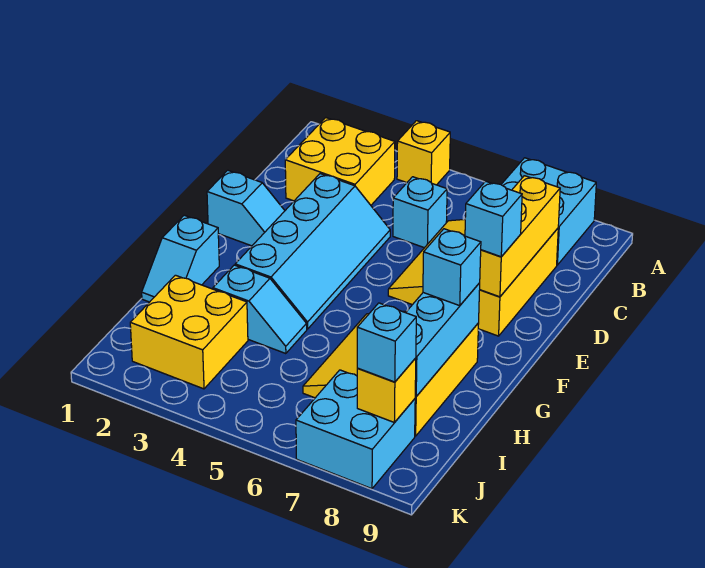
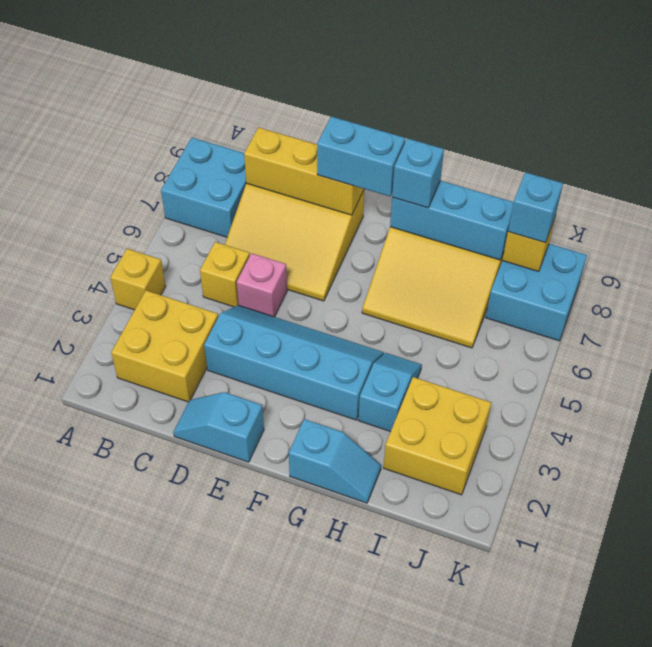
cyan 1x1 brick [393,177,447,248] -> yellow 1x1 brick [200,242,250,307]
none -> pink 1x1 brick [237,253,287,317]
cyan 1x2 slope [207,170,285,246] -> cyan 1x2 slope turned to [173,392,264,462]
cyan 1x1 brick [465,181,522,257] -> cyan 1x2 brick [317,116,405,196]

